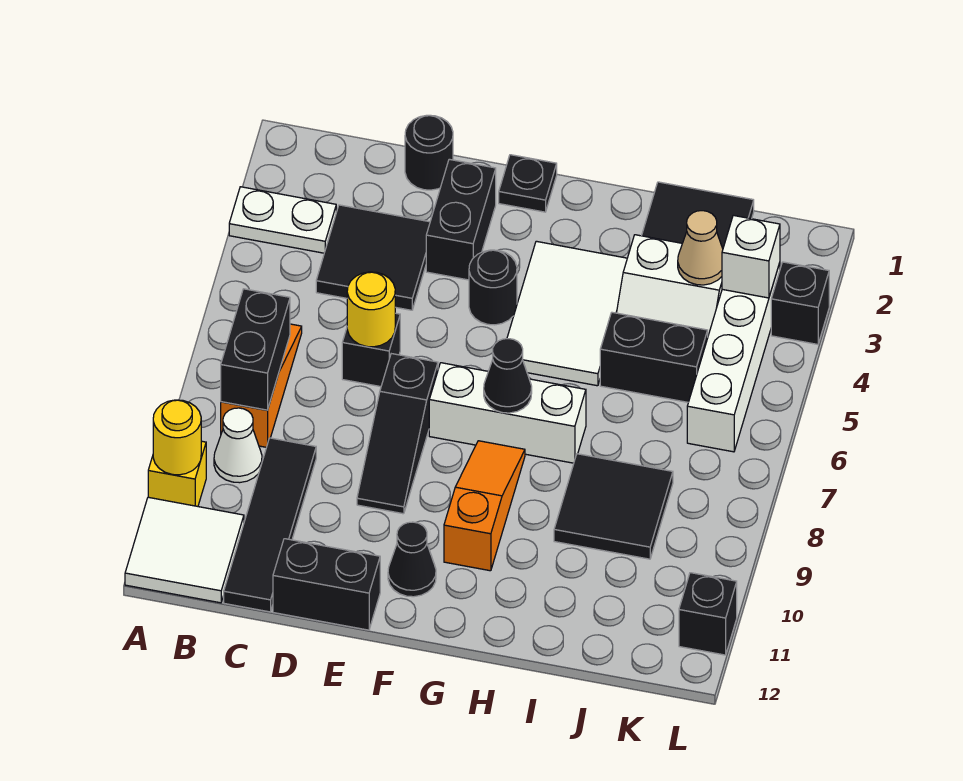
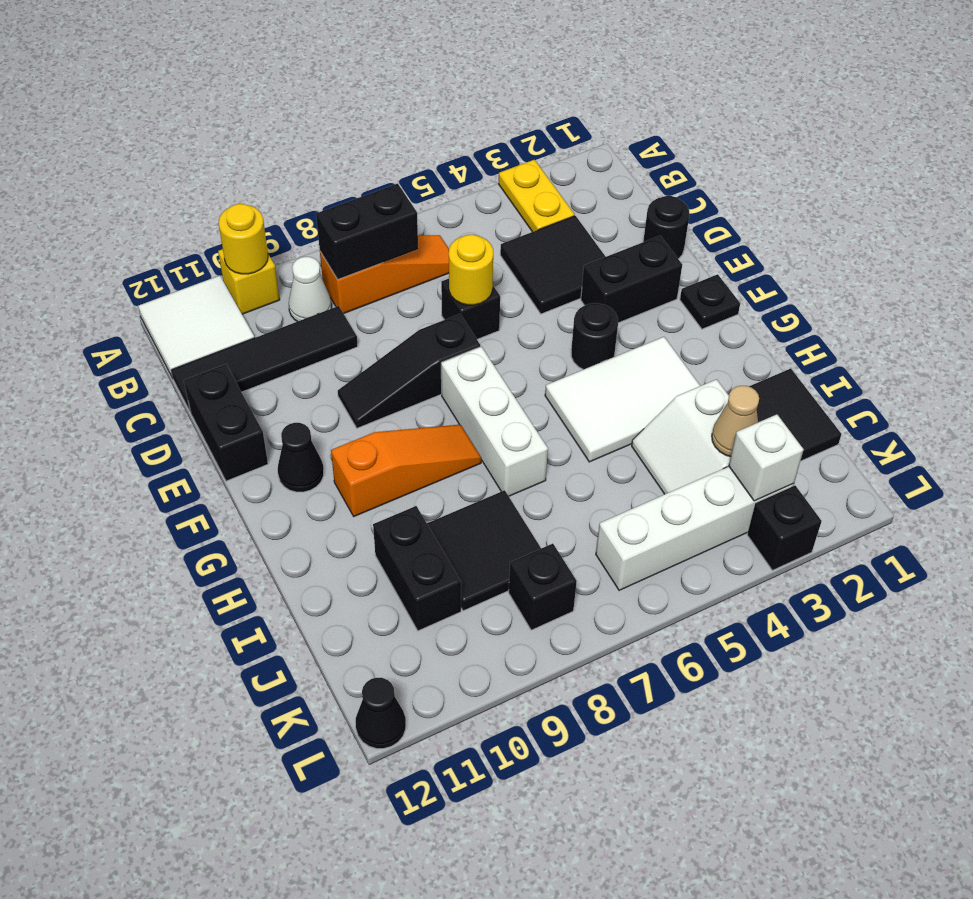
white 1x2 plate [229,187,336,253] -> yellow 1x2 plate [499,160,575,232]
black 1x1 cone [484,339,532,413] -> black 1x1 cone moved to [356,678,406,749]
black 1x2 brick [600,312,708,402] -> black 1x2 brick moved to [373,506,461,631]
black 1x1 brick [679,573,737,655] -> black 1x1 brick moved to [509,544,577,630]

